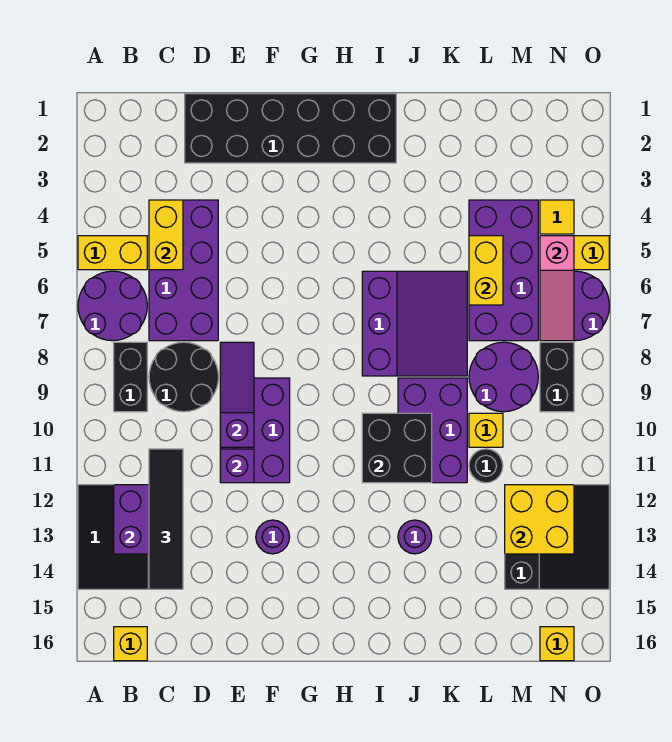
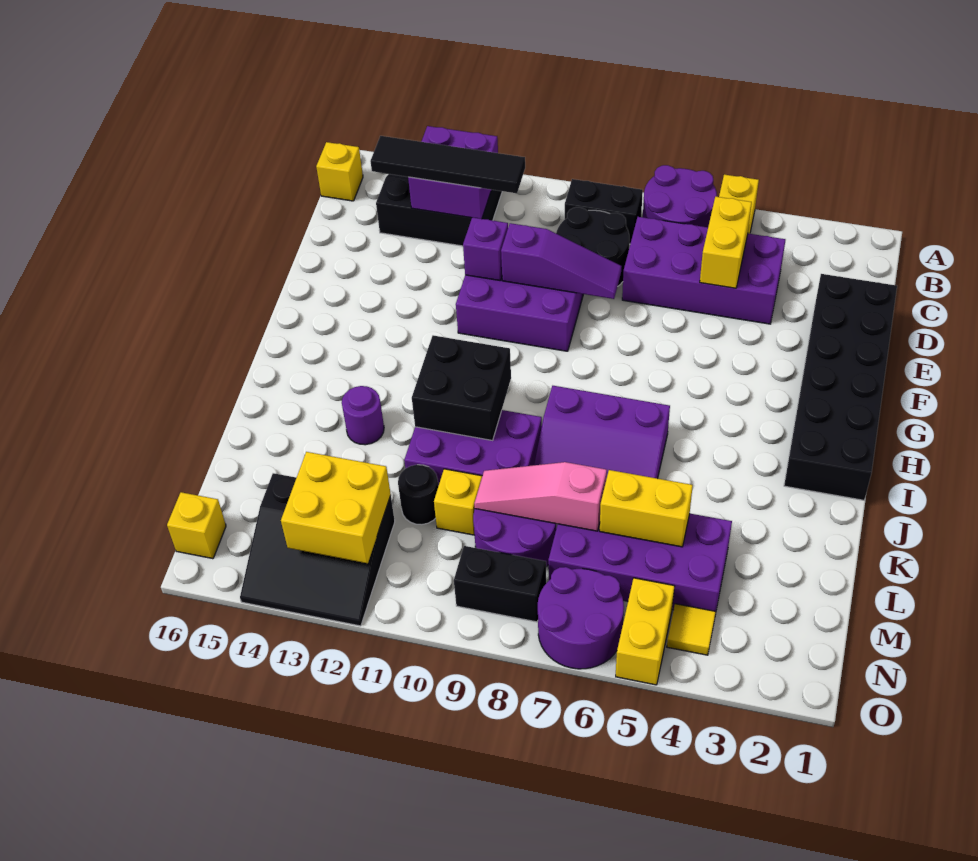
yellow 1x2 brick [149,200,183,270] -> yellow 1x2 brick turned to [700,197,752,288]
purple 1x1 round brick [256,520,290,554] -> none
pink 1x3 slope [540,236,574,341] -> pink 1x3 slope moved to [474,462,607,531]

